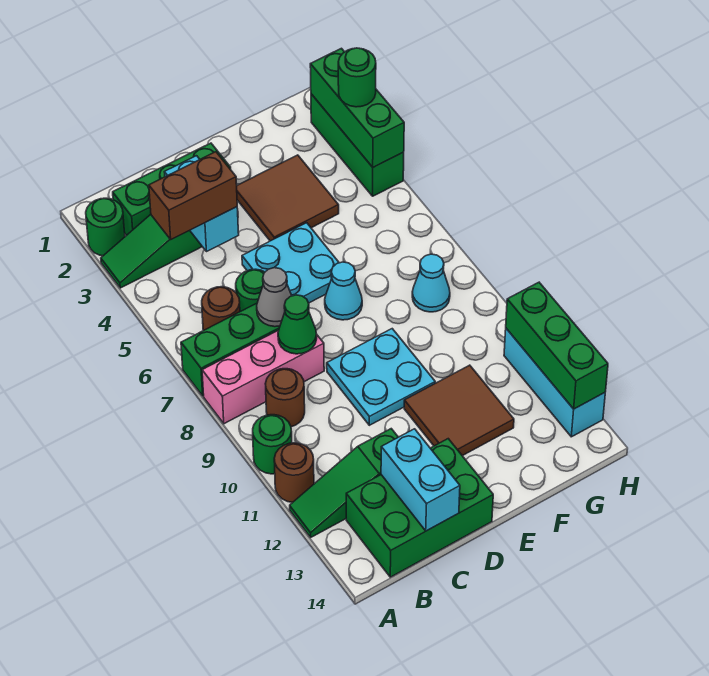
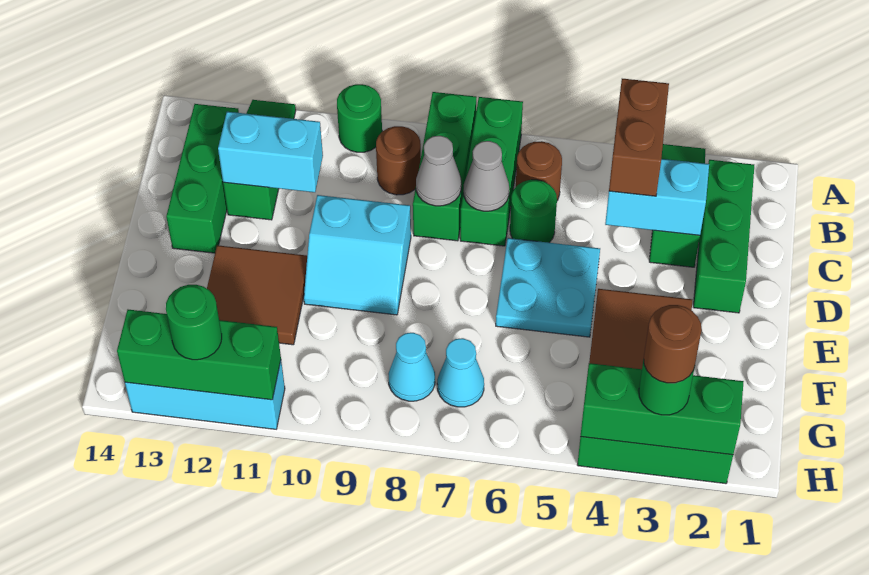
green 1x1 round brick [86,198,125,256] -> green 1x1 round brick moved to [166,285,222,360]
pink 1x3 brick [202,330,324,424] -> green 1x3 brick [413,92,476,241]
brown 1x1 round brick [274,443,314,502] -> brown 1x1 round brick moved to [644,305,702,383]
green 2x3 brick [346,439,493,577] -> green 1x3 brick [166,104,239,253]
green 1x1 cone [278,295,317,354] -> grey 1x1 cone [416,136,461,206]
cyan 1x2 brick [381,429,460,531] -> cyan 1x2 brick moved to [218,112,323,192]
cyan 2x2 plate [327,329,435,425] -> cyan 2x2 slope [304,195,411,315]
cyan 1x1 cone [325,262,362,320] -> cyan 1x1 cone moved to [437,338,484,407]

